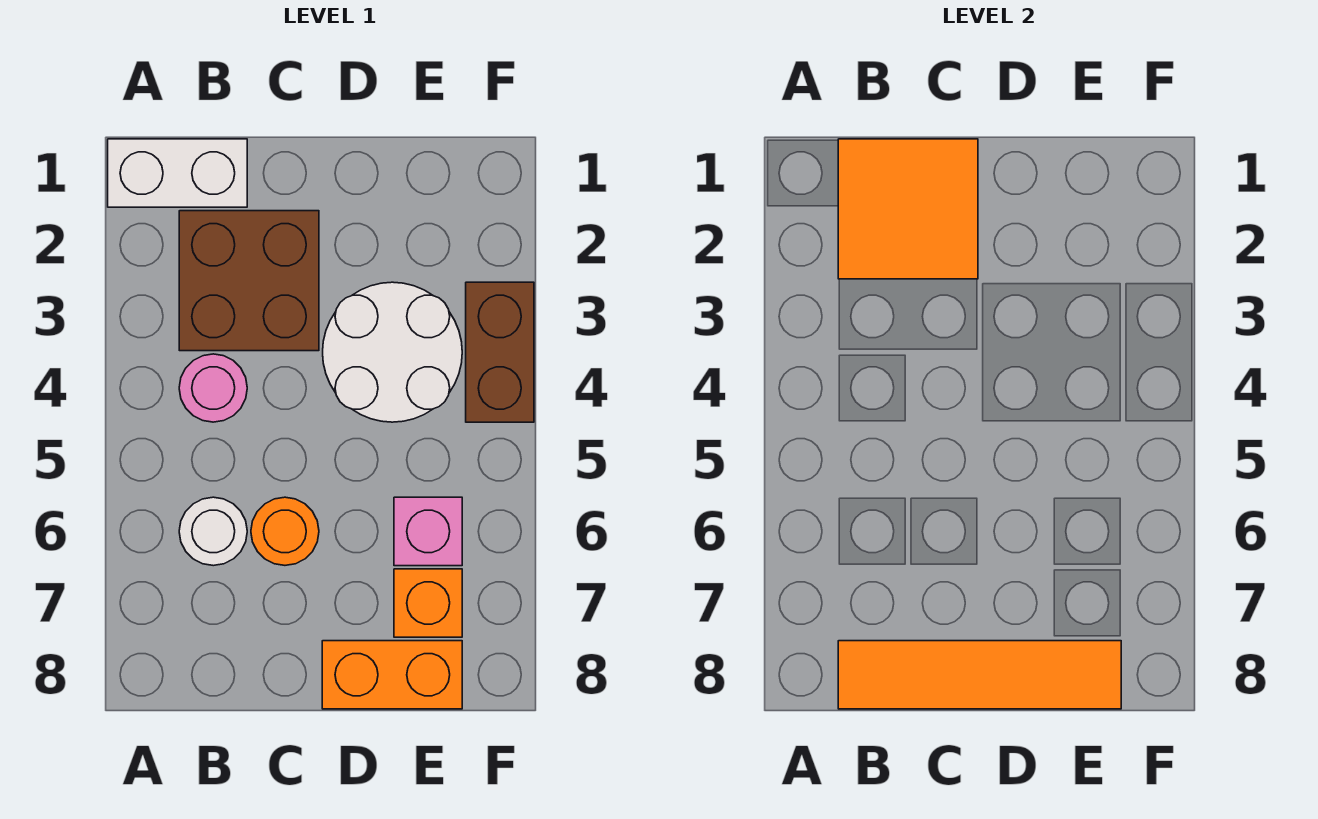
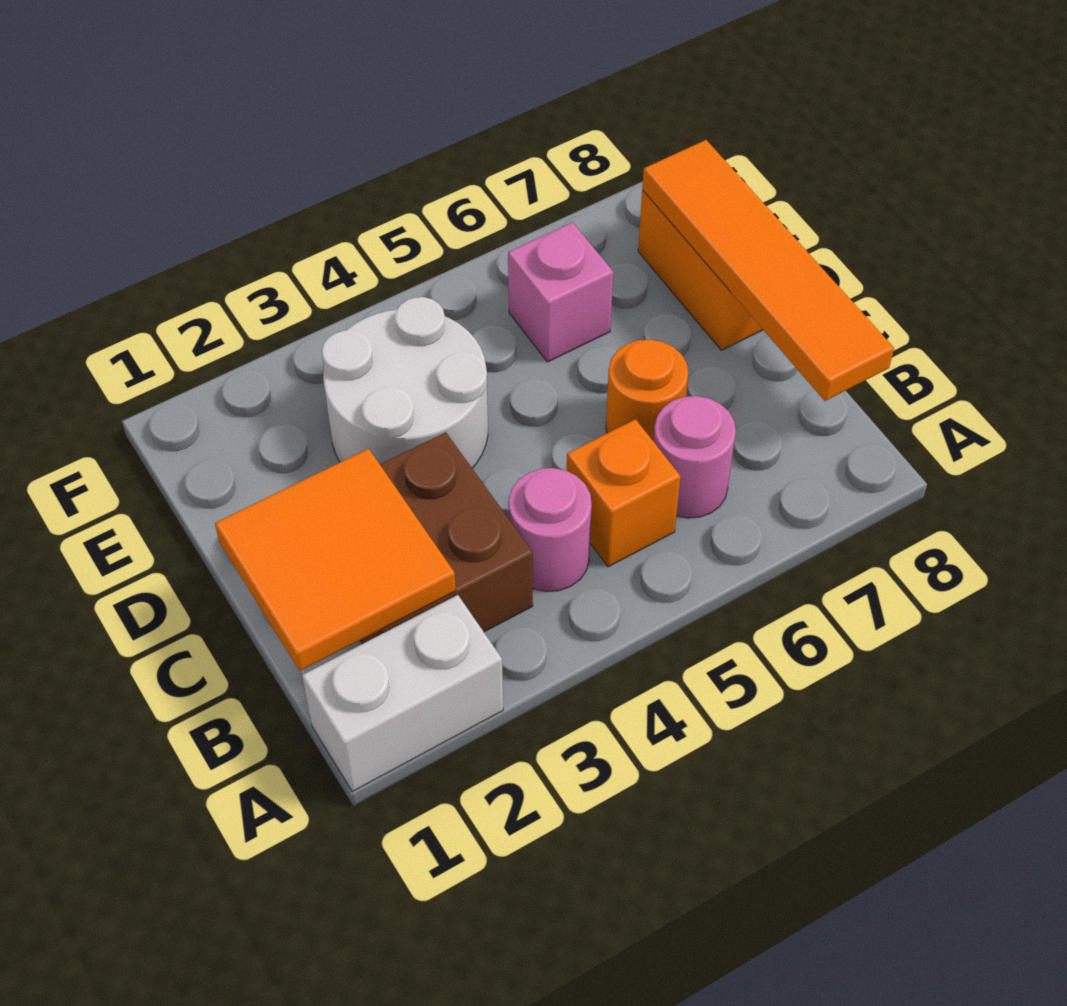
white 1x2 brick [108,139,247,207] -> white 1x2 brick turned to [302,595,503,792]
white 1x1 round brick [179,497,247,566] -> pink 1x1 round brick [653,396,736,518]
orange 1x1 brick [394,569,462,637] -> orange 1x1 brick moved to [567,419,681,567]
brown 1x2 brick [466,282,534,422] -> none

